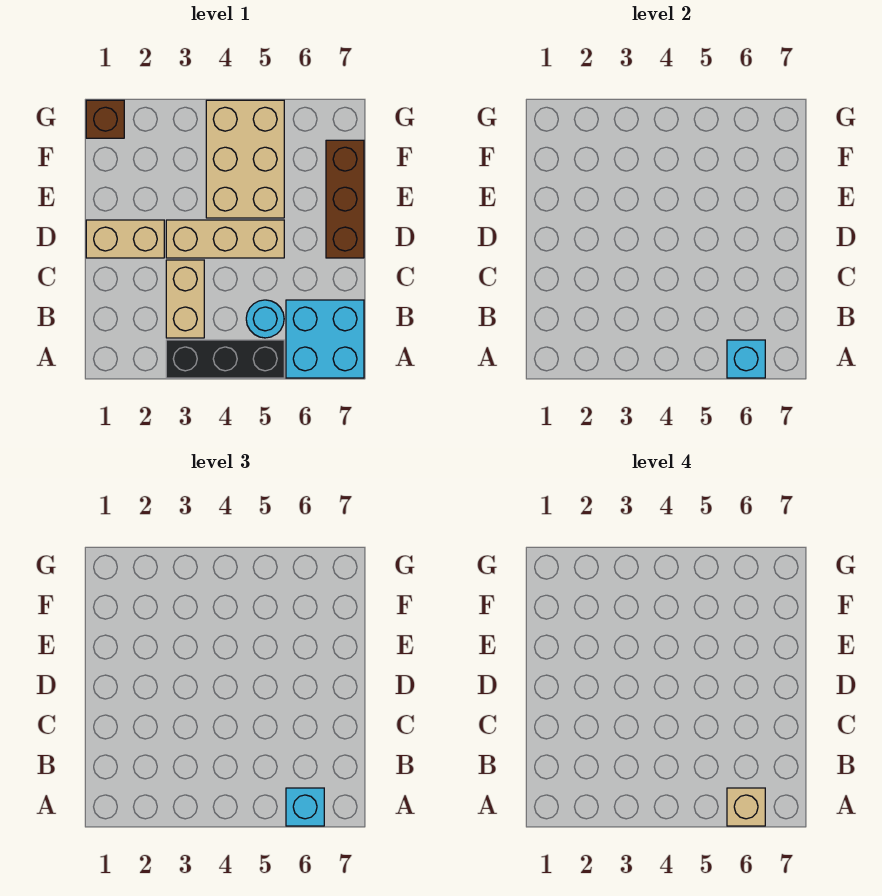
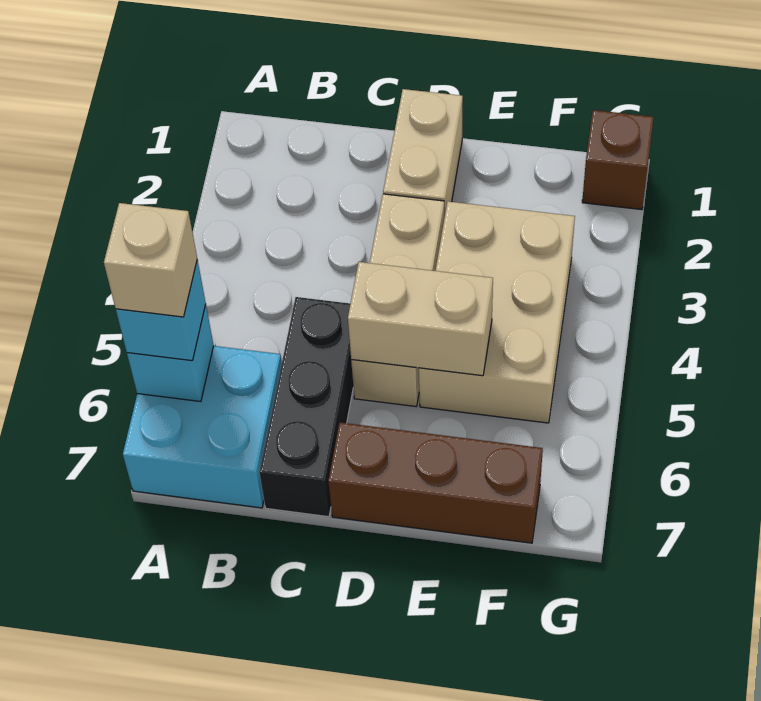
black 1x3 brick [166,340,284,378] -> black 1x3 brick moved to [259,297,353,517]
tan 1x2 brick [166,260,204,338] -> tan 1x2 brick moved to [348,262,493,376]
cyan 1x1 round brick [246,300,284,338] -> none
tan 2x3 brick [206,100,284,218] -> tan 2x3 brick turned to [419,201,575,423]

